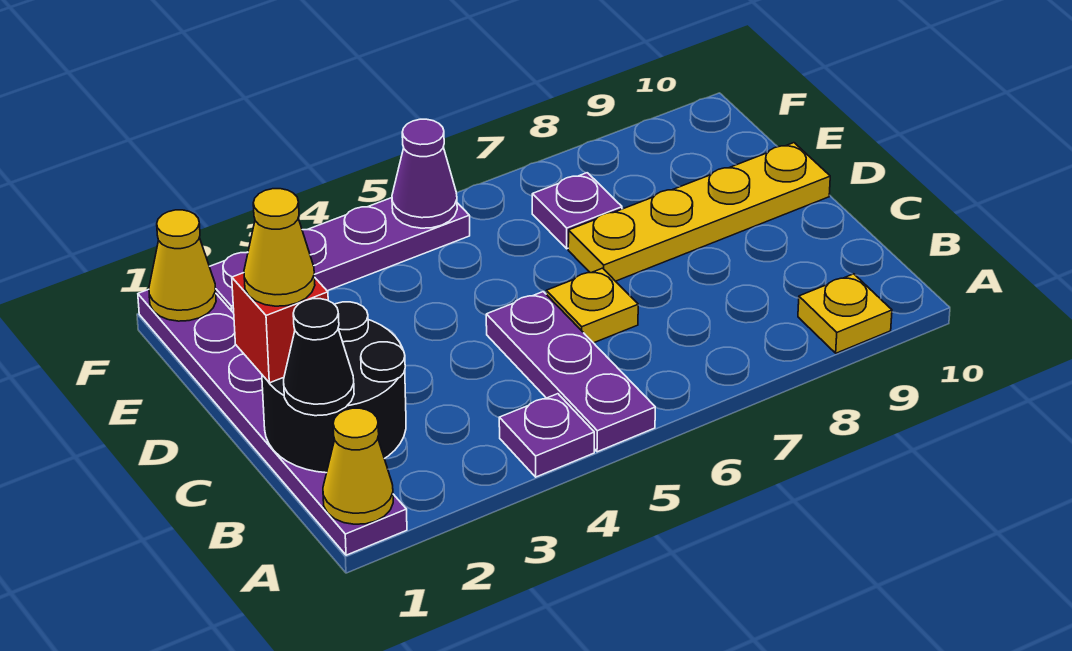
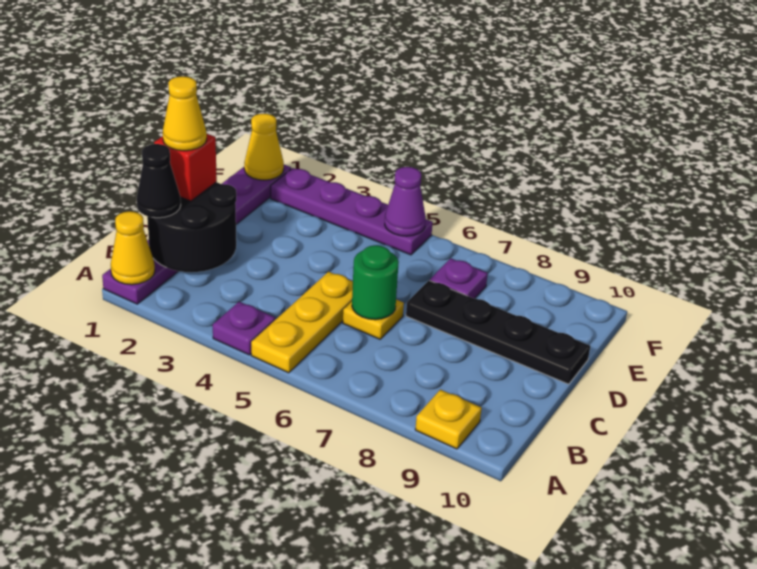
purple 1x3 plate [486,292,655,452] -> yellow 1x3 plate [251,272,353,373]
none -> green 1x1 round brick [352,245,399,320]
yellow 1x4 plate [568,143,830,281] -> black 1x4 plate [406,280,590,384]

